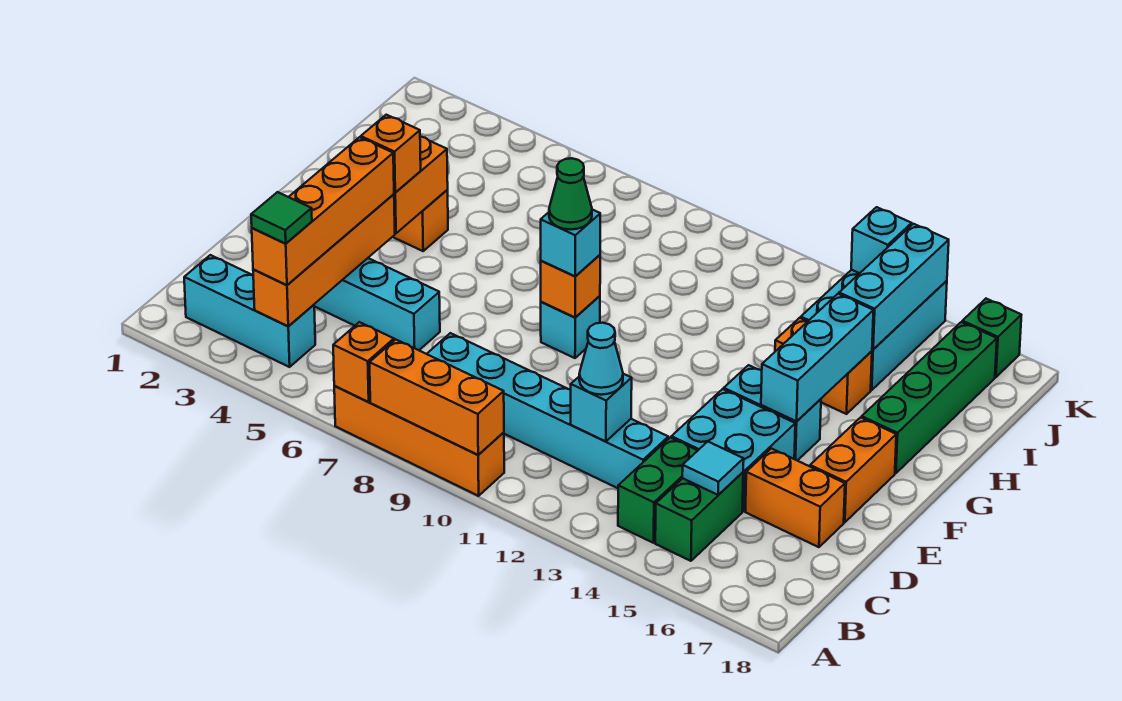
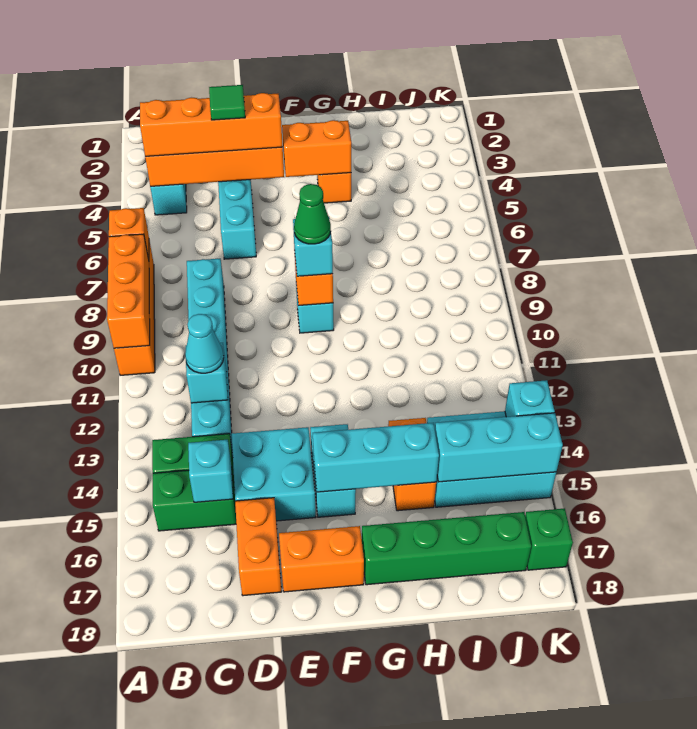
green 1x1 tile [251,192,312,244] -> green 1x1 tile moved to [209,85,245,120]
cyan 1x1 tile [682,442,744,495] -> cyan 1x1 brick [188,440,233,502]
orange 1x1 brick [361,115,421,193] -> none

